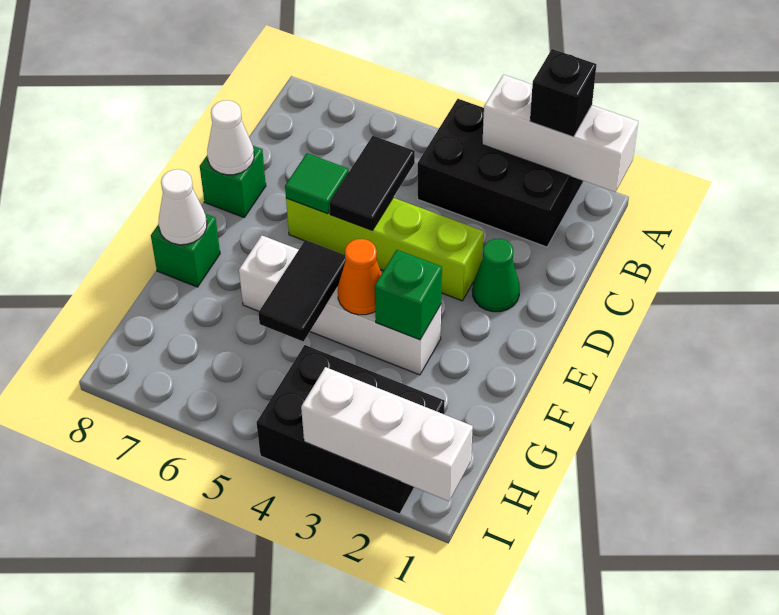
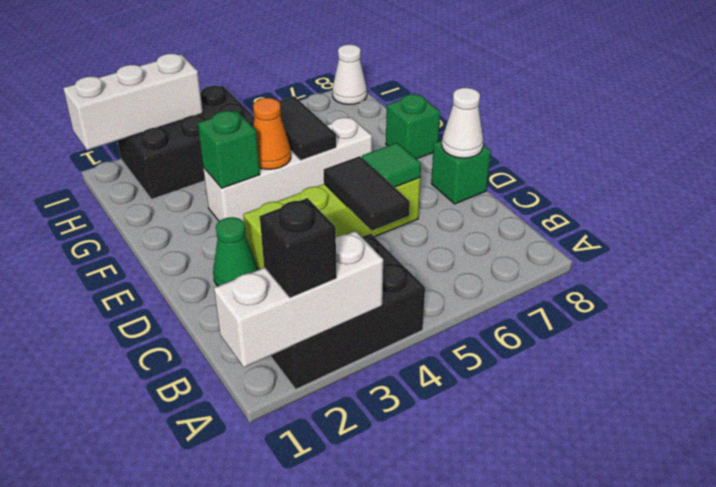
white 1x1 cone [158,169,207,245] -> white 1x1 cone moved to [332,45,367,105]

